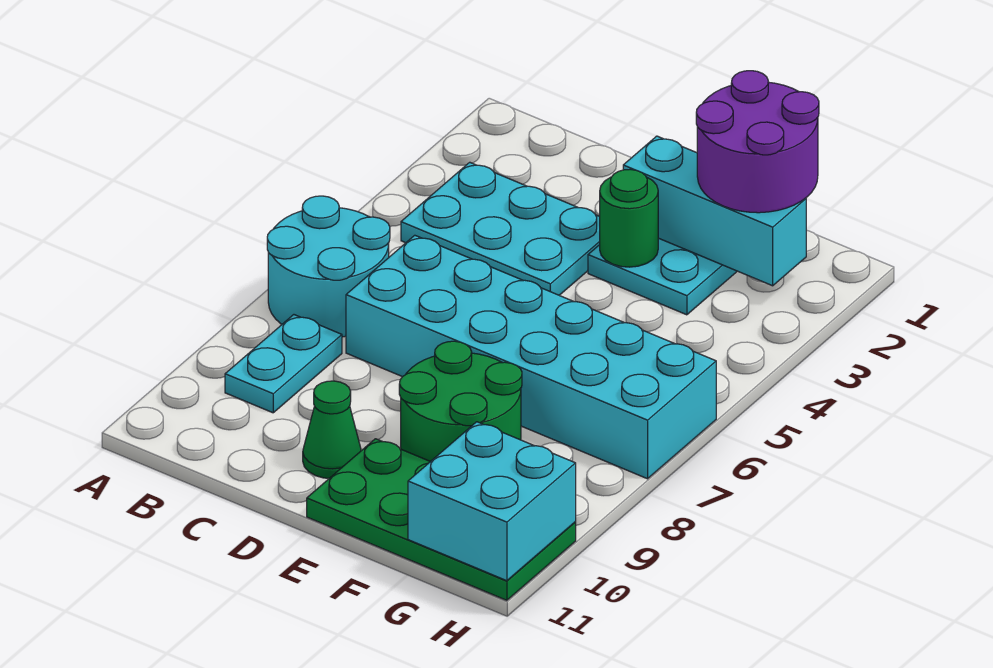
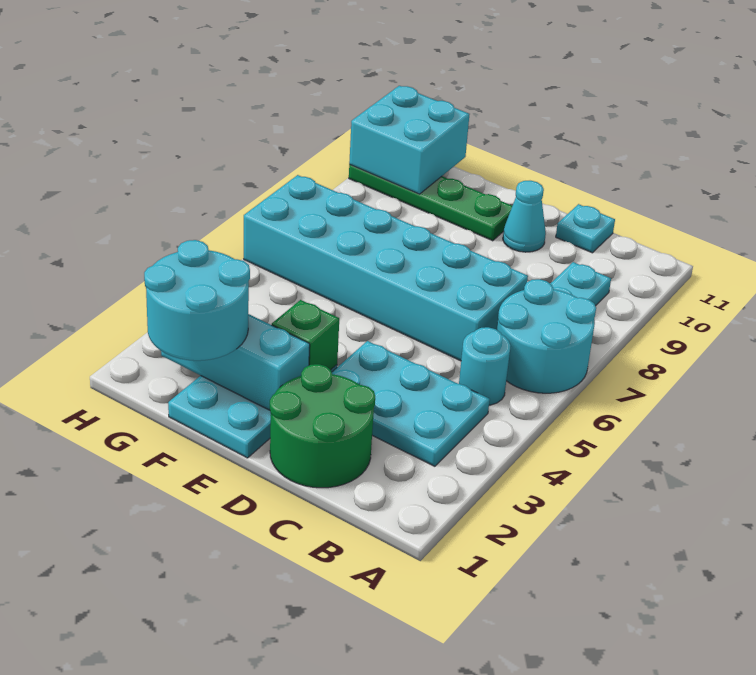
none -> cyan 1x1 round brick [459,327,511,405]
none -> cyan 1x1 plate [556,204,615,253]
green 1x1 cone [303,381,361,478] -> cyan 1x1 cone [503,181,546,252]
green 1x1 round brick [600,169,658,267] -> green 1x1 brick [272,300,339,370]
green 2x2 round brick [399,341,522,462] -> green 2x2 round brick moved to [270,364,375,488]
green 2x4 plate [307,439,576,600] -> green 1x4 plate [349,165,512,241]
purple 2x2 round brick [696,71,819,213] -> cyan 2x2 round brick [144,240,250,361]

